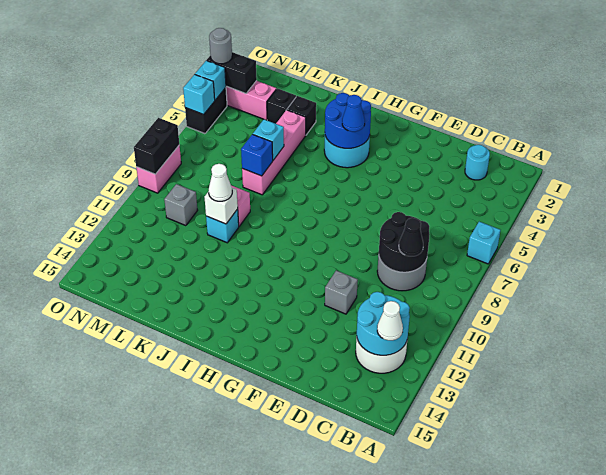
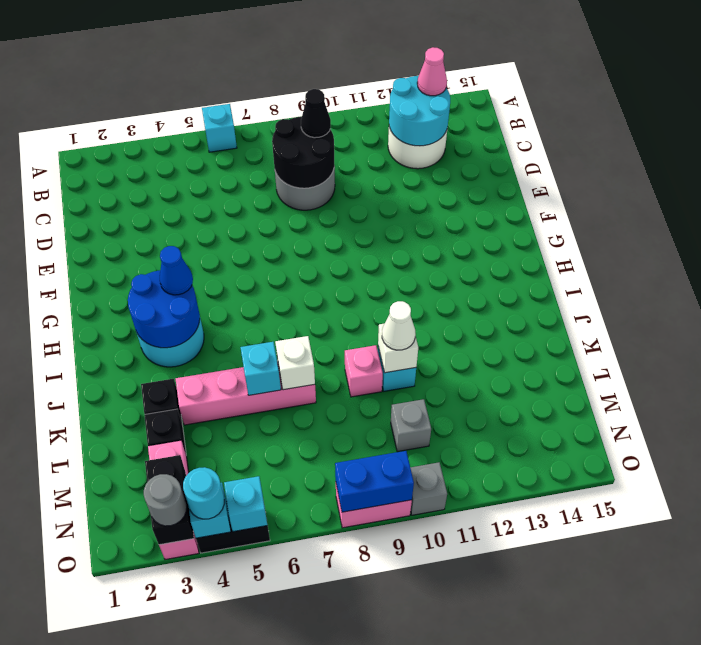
white 1x1 cone [377,301,403,340] -> pink 1x1 cone [417,47,447,96]
cyan 1x1 round brick [465,145,490,180] -> cyan 1x1 round brick moved to [183,467,224,519]
grey 1x1 brick [325,270,358,314] -> grey 1x1 brick moved to [410,462,447,515]
blue 1x1 brick [241,134,273,176] -> white 1x1 brick [275,336,315,390]
black 1x2 brick [134,118,179,174] -> blue 1x2 brick [335,451,414,512]

